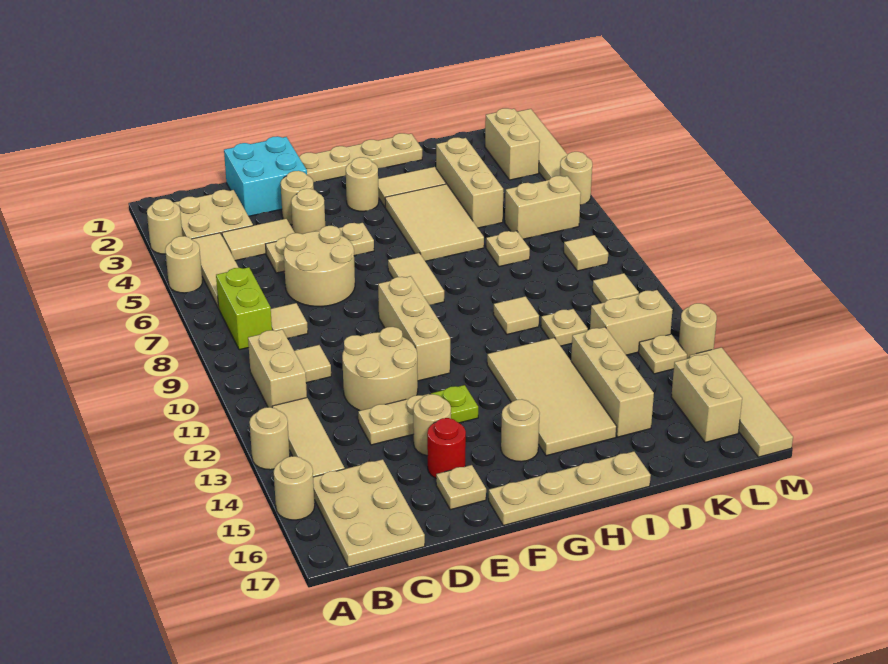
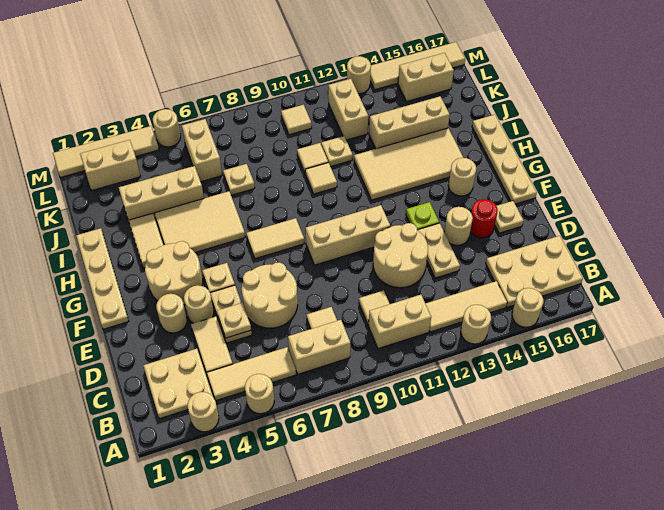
lime 1x2 brick [216,267,272,350] -> tan 1x2 brick [288,320,350,374]
cyan 2x2 brick [224,136,307,216] -> none
tan 1x1 round brick [346,157,379,211] -> tan 2x2 round brick [145,241,203,305]
tan 1x1 tile [564,235,608,271] -> tan 1x1 tile moved to [297,143,328,172]
tan 1x1 plate [639,334,687,374] -> tan 1x1 plate moved to [217,303,251,338]

